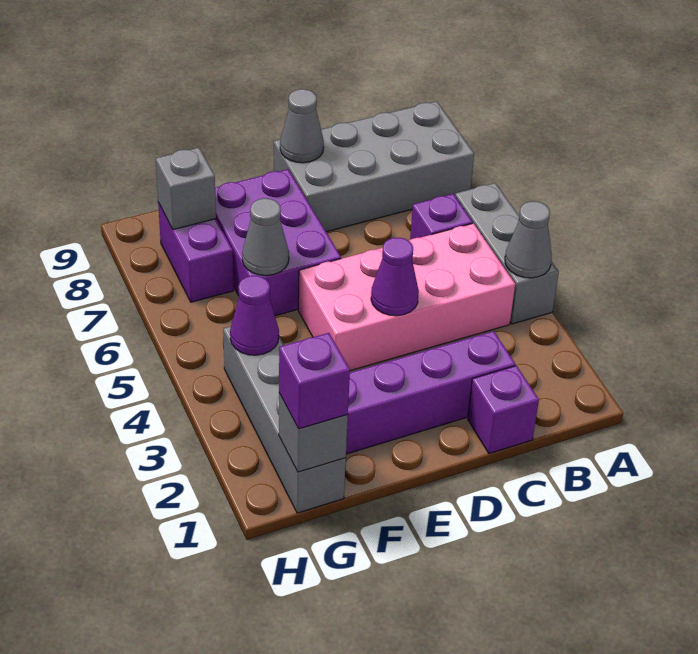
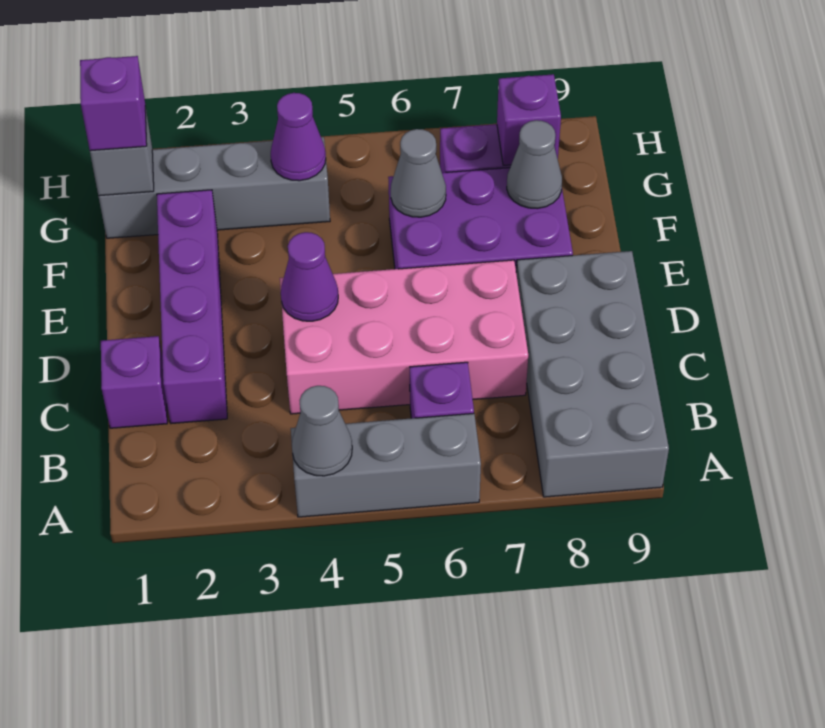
pink 2x4 brick [298,223,515,371] -> pink 2x4 brick turned to [280,260,528,414]
grey 1x1 cone [280,89,324,163] -> grey 1x1 cone moved to [507,120,562,209]
grey 1x1 brick [156,148,216,230] -> purple 1x1 brick [497,74,561,165]

